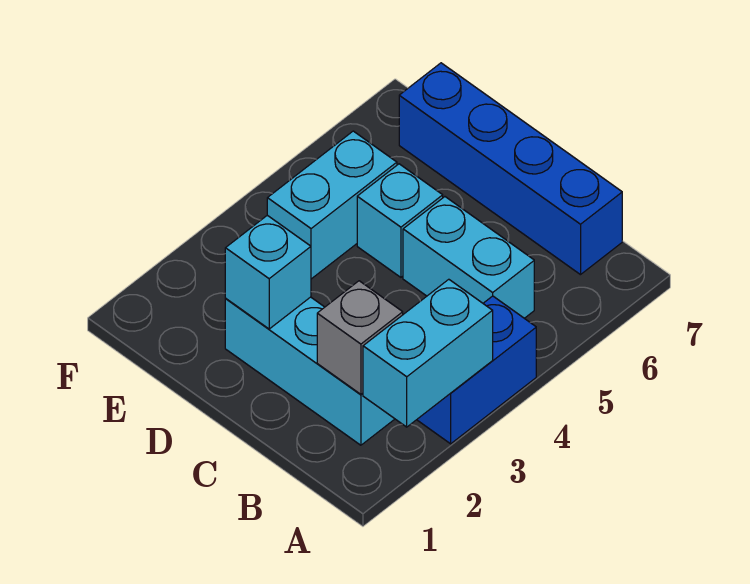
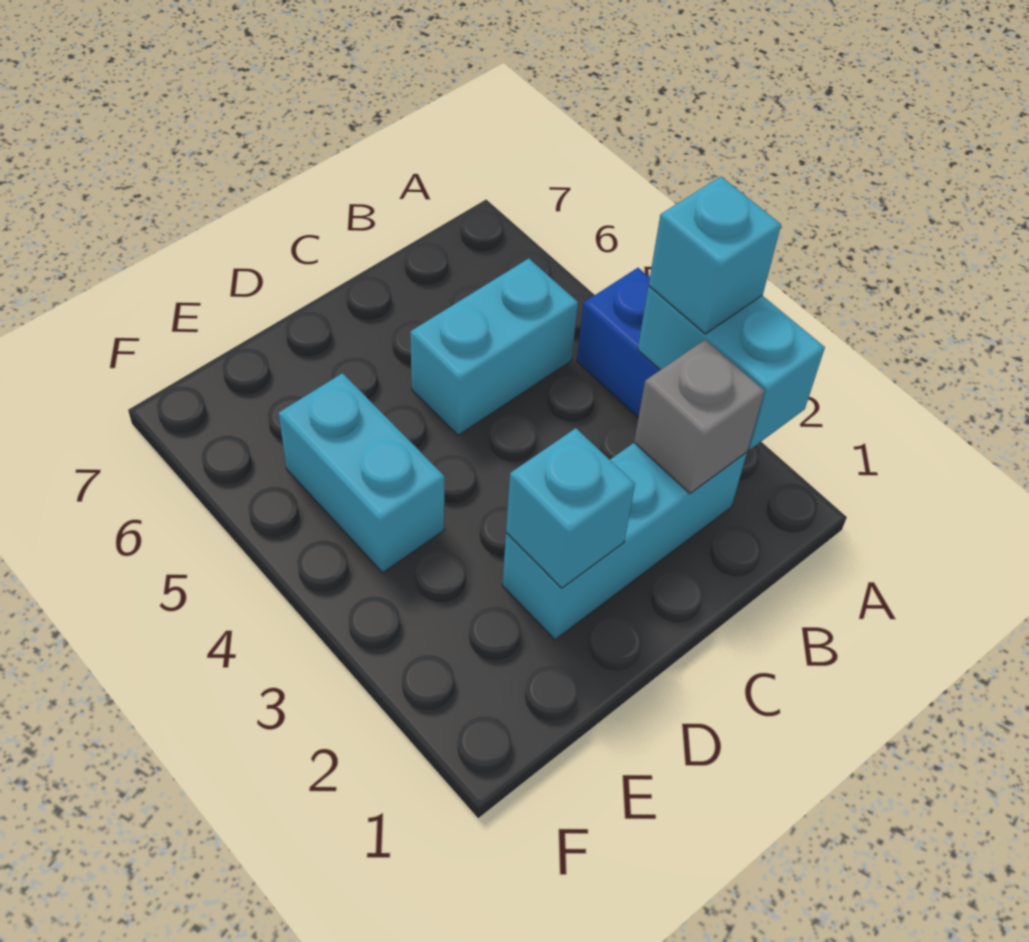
blue 1x4 brick [399,63,622,275] -> none
cyan 1x1 brick [357,164,443,277] -> cyan 1x1 brick moved to [649,176,781,334]

